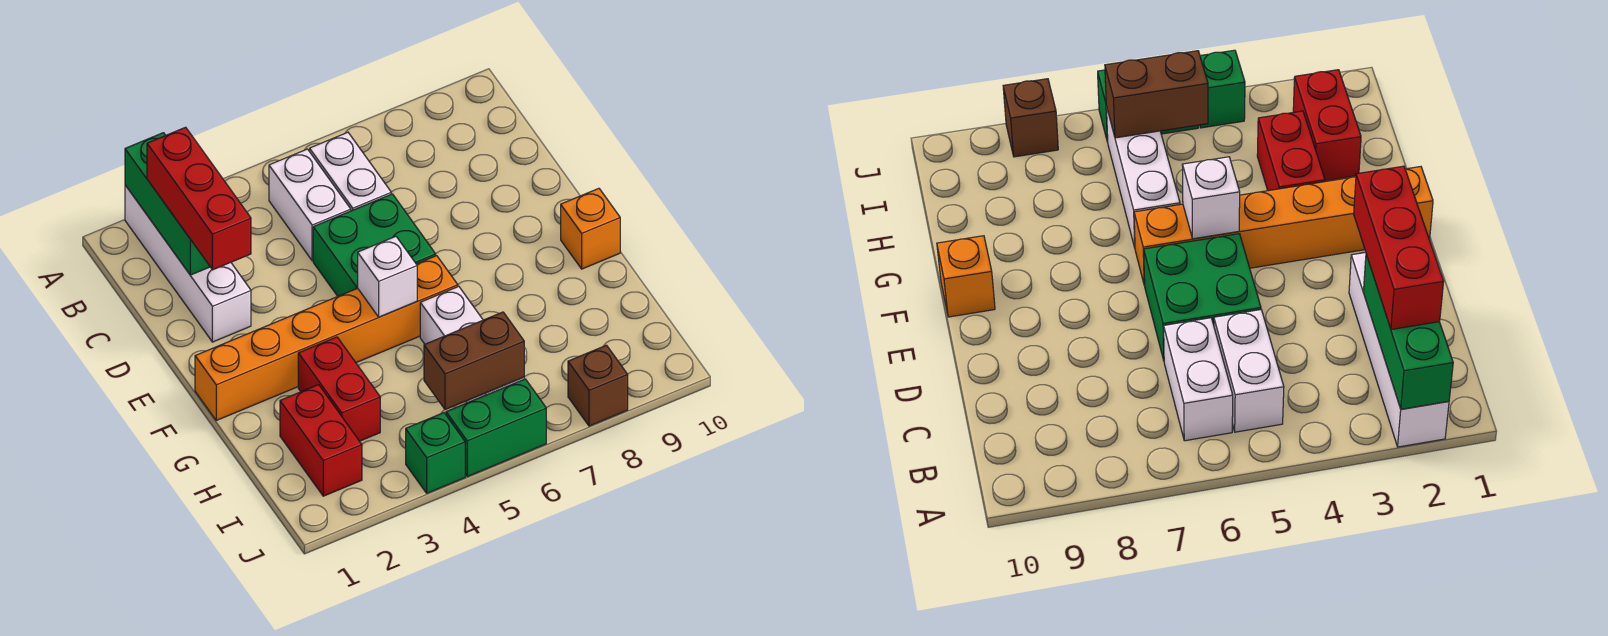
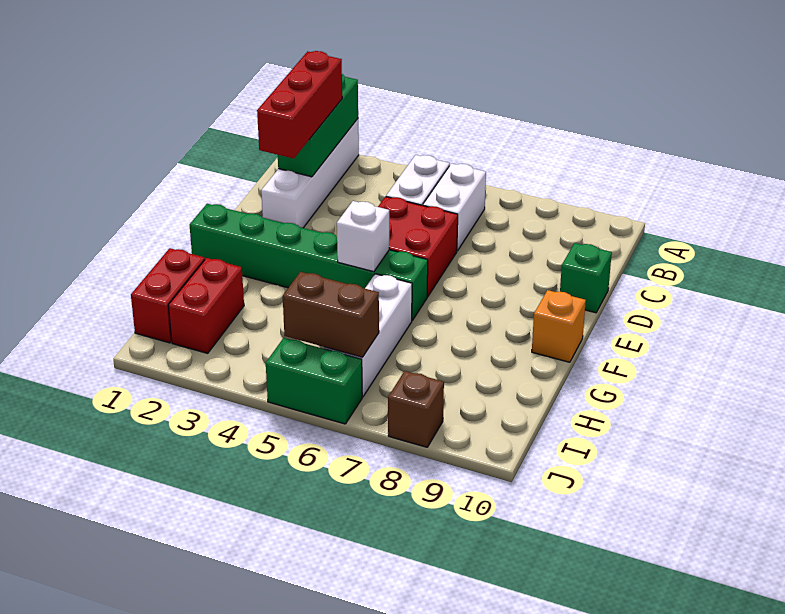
green 2x2 brick [313,194,436,296] -> red 2x2 brick [378,197,458,297]
orange 1x6 brick [195,256,458,420] -> green 1x6 brick [190,204,428,320]
red 1x2 brick [298,337,380,441] -> red 1x2 brick moved to [131,248,205,343]
green 1x1 brick [406,413,465,493] -> green 1x1 brick moved to [560,243,612,313]

